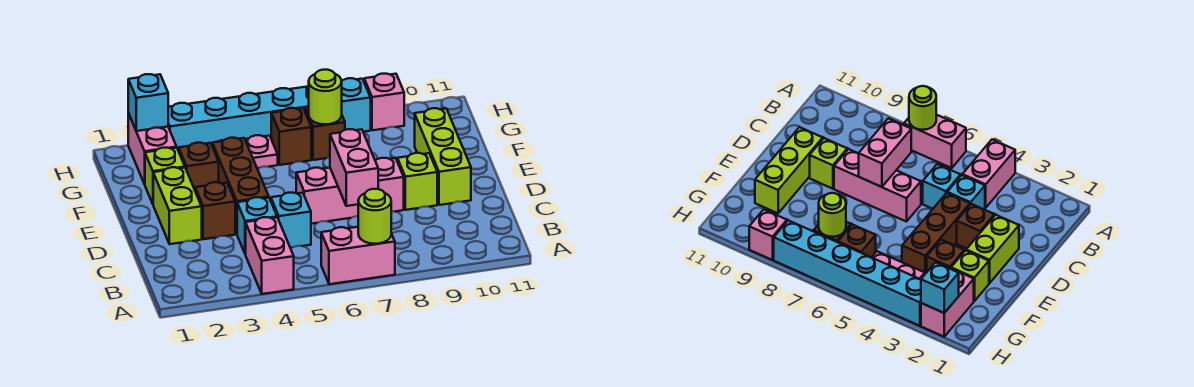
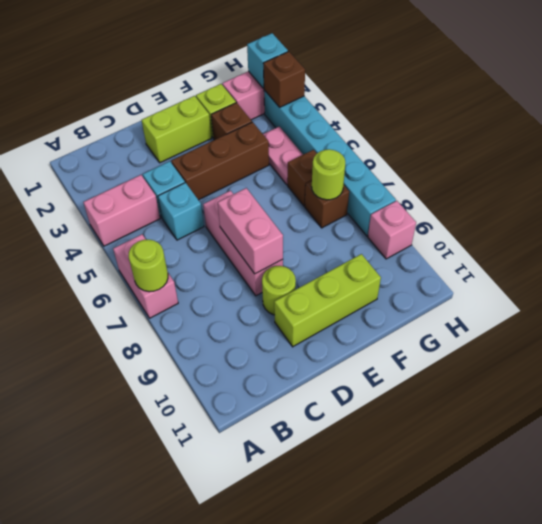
pink 1x2 brick [330,129,378,206] -> pink 1x2 brick turned to [218,188,283,274]
brown 1x1 brick [195,182,235,239] -> brown 1x1 brick moved to [263,51,305,107]
lime 1x1 brick [397,153,437,210] -> lime 1x1 round brick [262,266,296,315]

